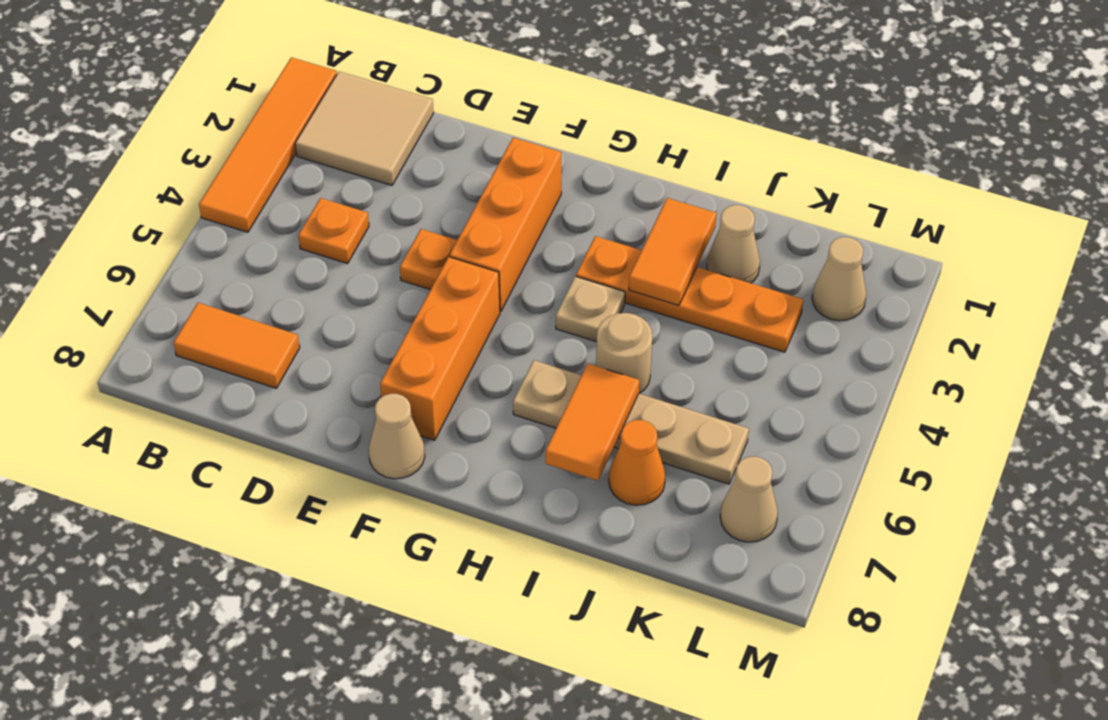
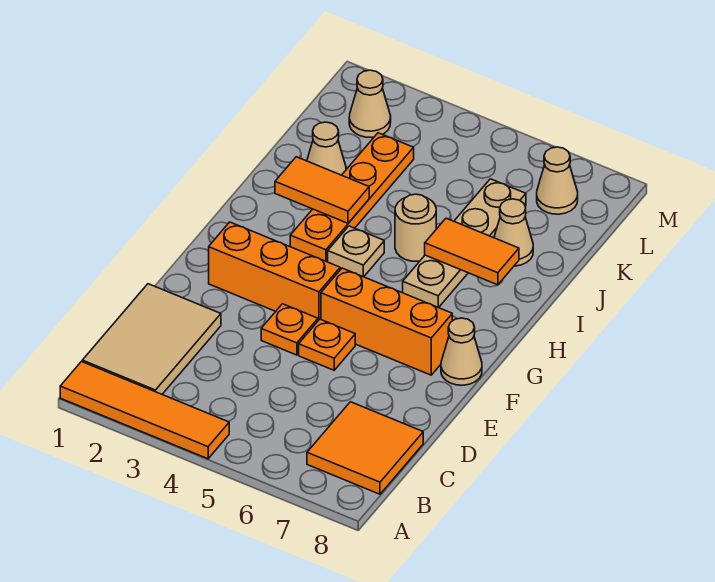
tan 2x2 tile [295,72,434,185] -> tan 2x3 tile [82,284,221,394]
orange 1x2 tile [174,303,300,388] -> orange 2x2 tile [307,402,423,494]
orange 1x1 plate [298,198,369,264] -> orange 1x1 plate moved to [299,319,355,370]
orange 1x1 cone [609,420,665,505] -> tan 1x1 cone [494,199,533,266]

